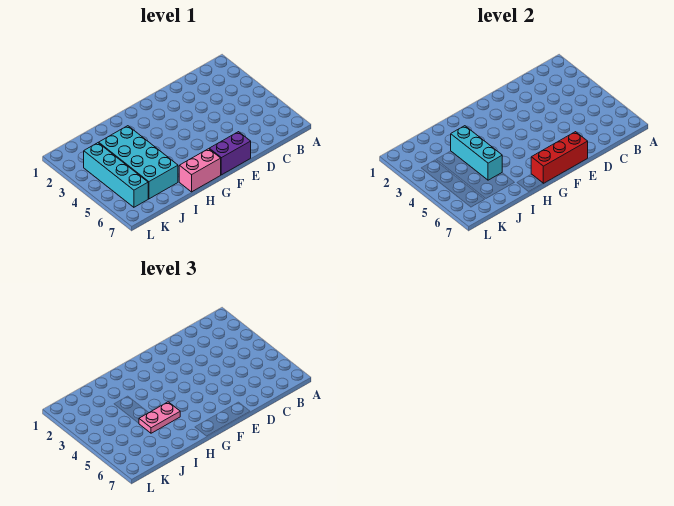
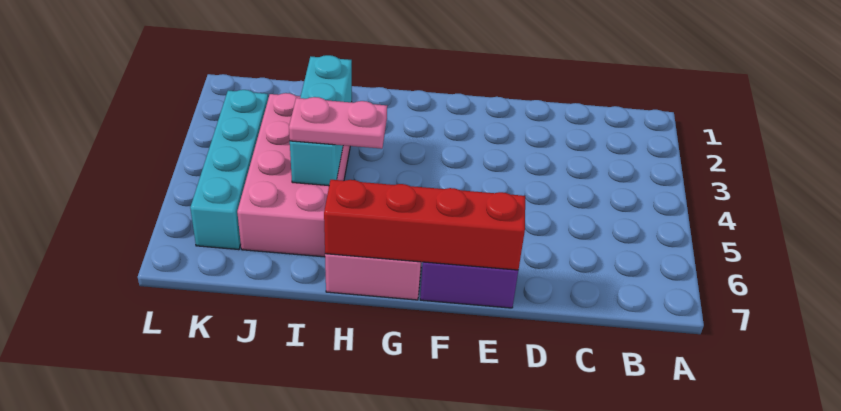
red 1x3 brick [531,132,588,183] -> red 1x4 brick [324,180,525,270]
cyan 2x4 brick [99,126,178,199] -> pink 2x4 brick [237,93,350,257]

